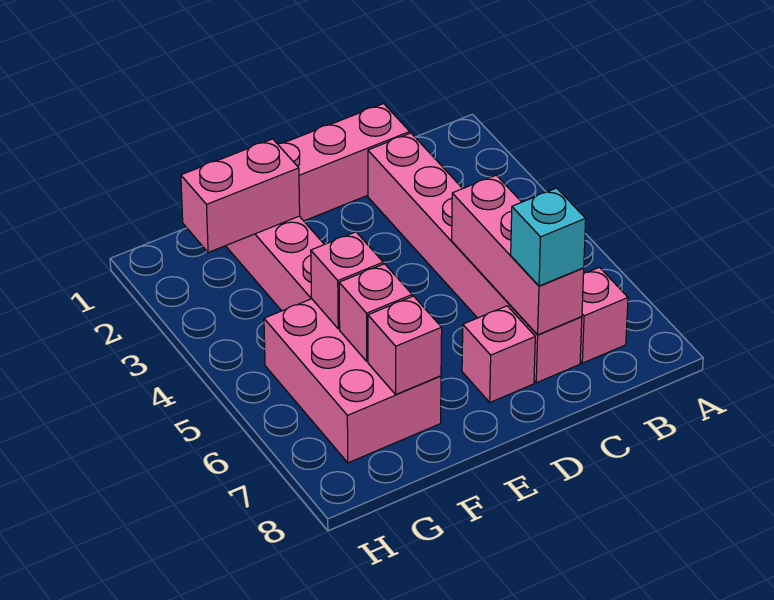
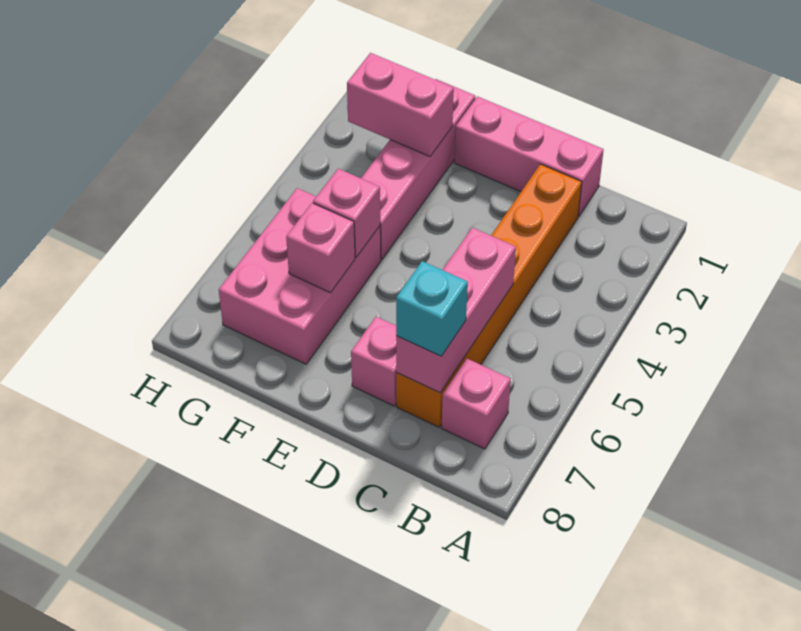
pink 1x6 brick [368,133,582,383] -> orange 1x6 brick [396,164,582,427]
pink 1x1 brick [368,296,442,394] -> none

